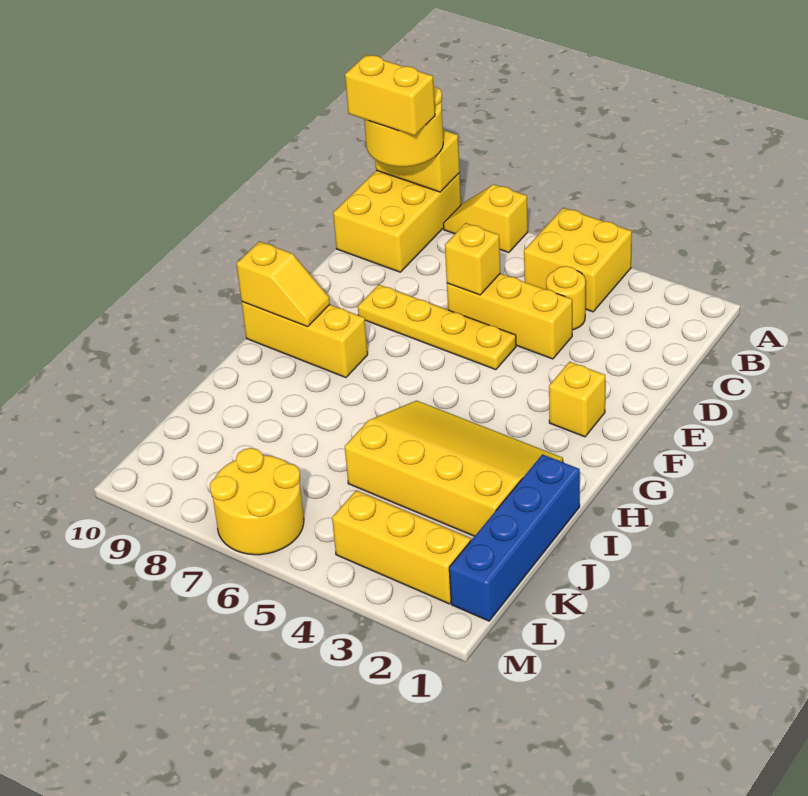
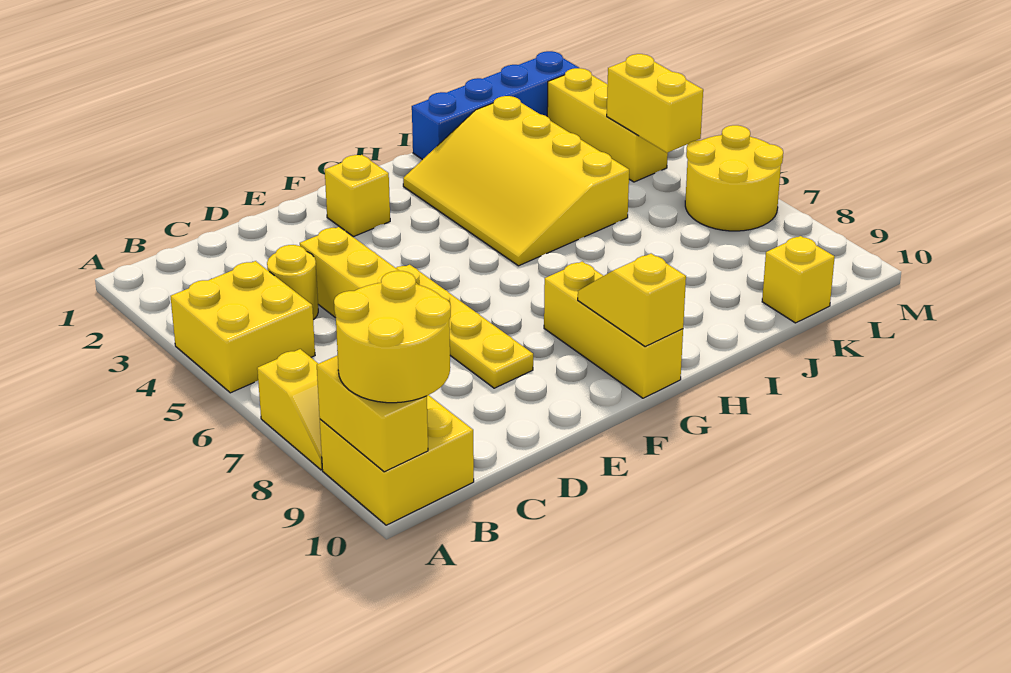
yellow 2x3 brick [333,170,461,272] -> yellow 2x2 brick [320,395,474,525]
yellow 1x2 brick [345,55,435,136] -> yellow 1x2 brick moved to [607,54,703,153]
yellow 1x1 brick [445,223,500,295] -> yellow 1x1 brick moved to [762,236,835,323]

